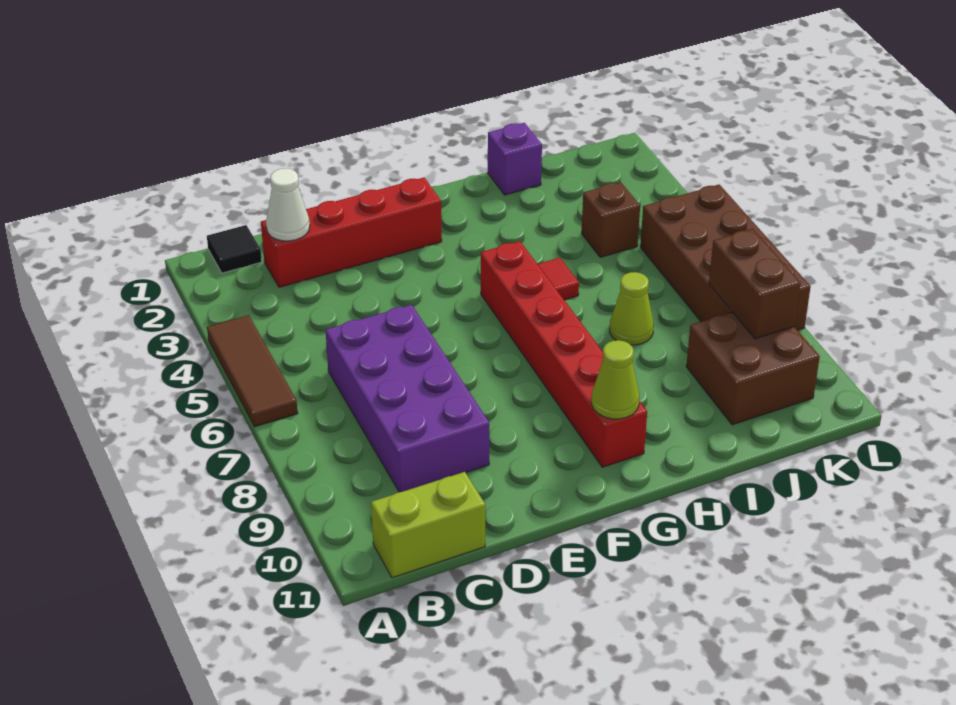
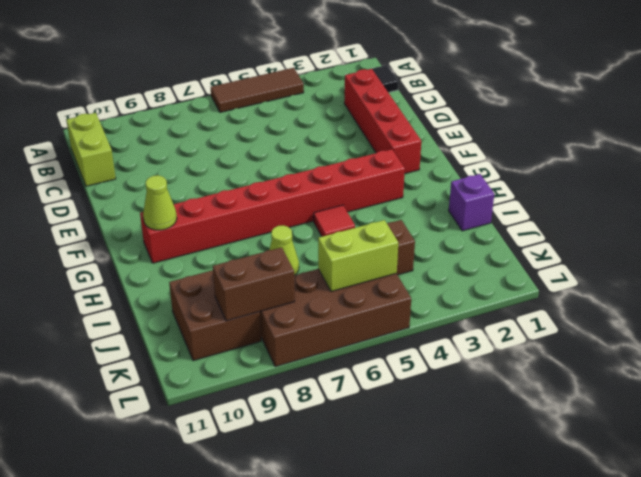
white 1x1 cone [266,168,310,241] -> none
purple 2x4 brick [326,305,489,492] -> none
red 1x6 brick [481,241,647,467] -> red 1x8 brick [140,149,405,263]
none -> lime 1x2 brick [318,220,398,291]

